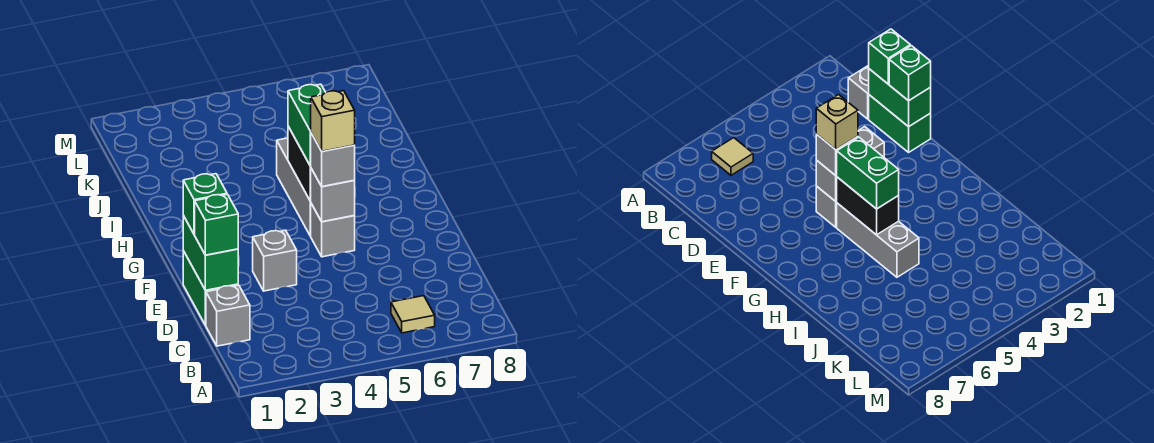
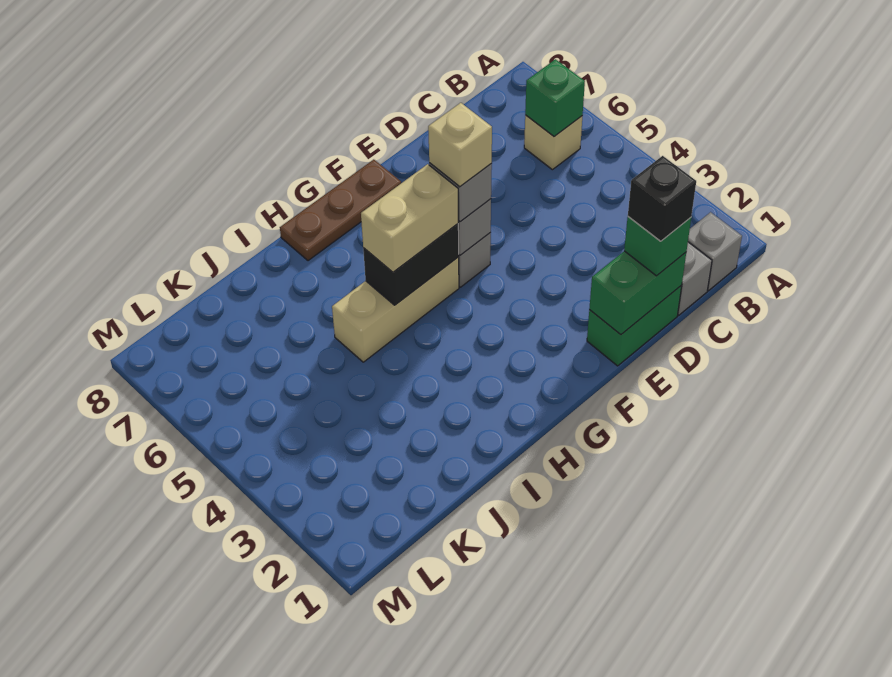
tan 1x1 tile [391,296,435,333] -> tan 1x1 brick [524,115,582,170]
none -> black 1x1 brick [628,156,696,241]
green 1x1 brick [183,174,227,234] -> green 1x1 brick moved to [525,59,585,137]
grey 1x1 brick [253,230,297,291] -> grey 1x1 brick moved to [688,212,742,291]
none -> brown 1x3 plate [280,160,401,261]
grey 1x3 brick [277,138,311,236] -> tan 1x3 brick [332,257,459,362]
green 1x2 brick [288,84,326,166] -> tan 1x2 brick [361,164,458,272]

